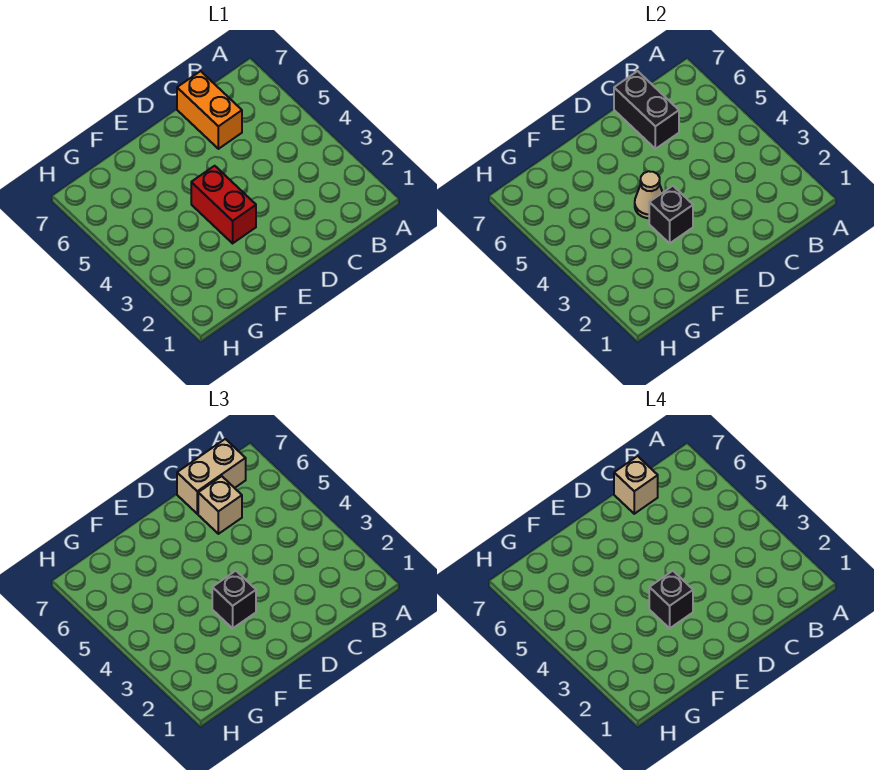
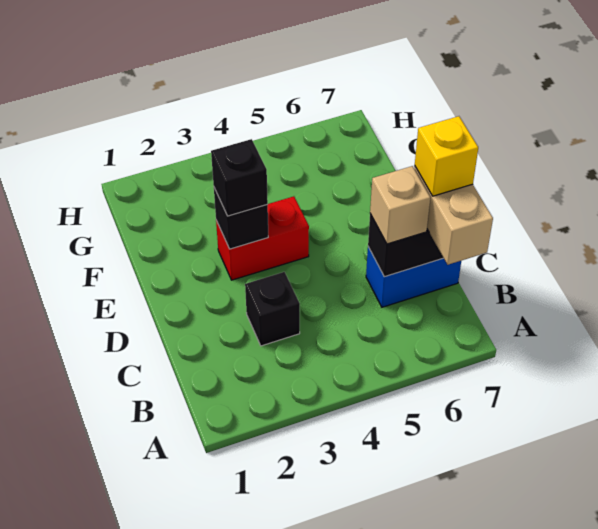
orange 1x2 brick [177,71,242,149] -> blue 1x2 brick [366,247,461,307]
tan 1x1 brick [614,456,658,514] -> yellow 1x1 brick [415,116,478,196]
black 1x1 brick [649,571,693,628] -> black 1x1 brick moved to [245,272,300,346]
tan 1x1 cone [635,171,663,218] -> none

